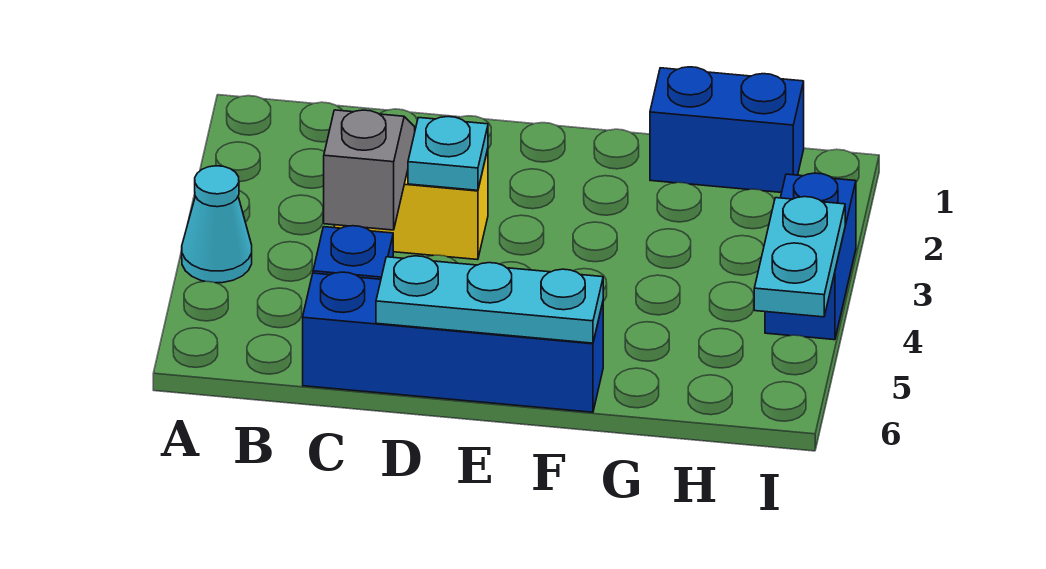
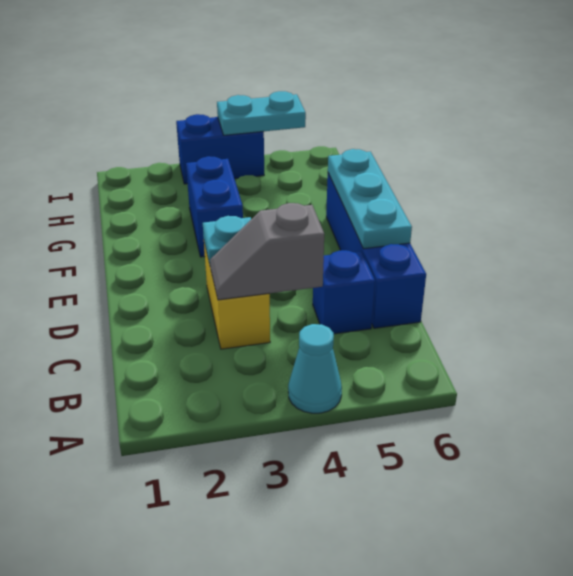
blue 1x2 brick [650,67,804,193] -> blue 1x2 brick moved to [186,156,243,257]

